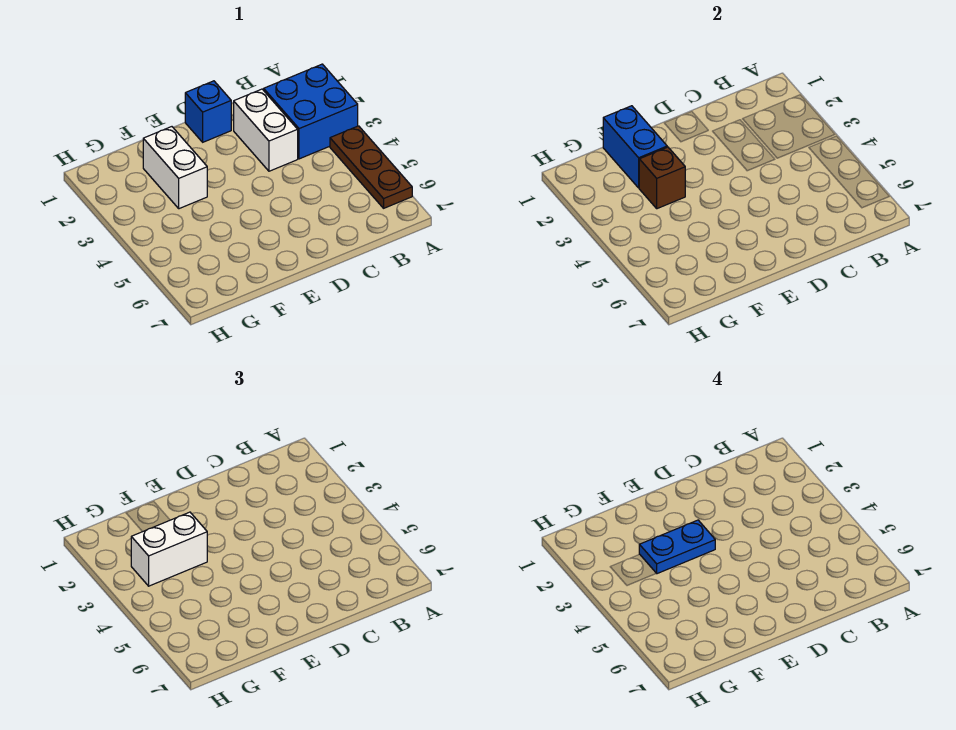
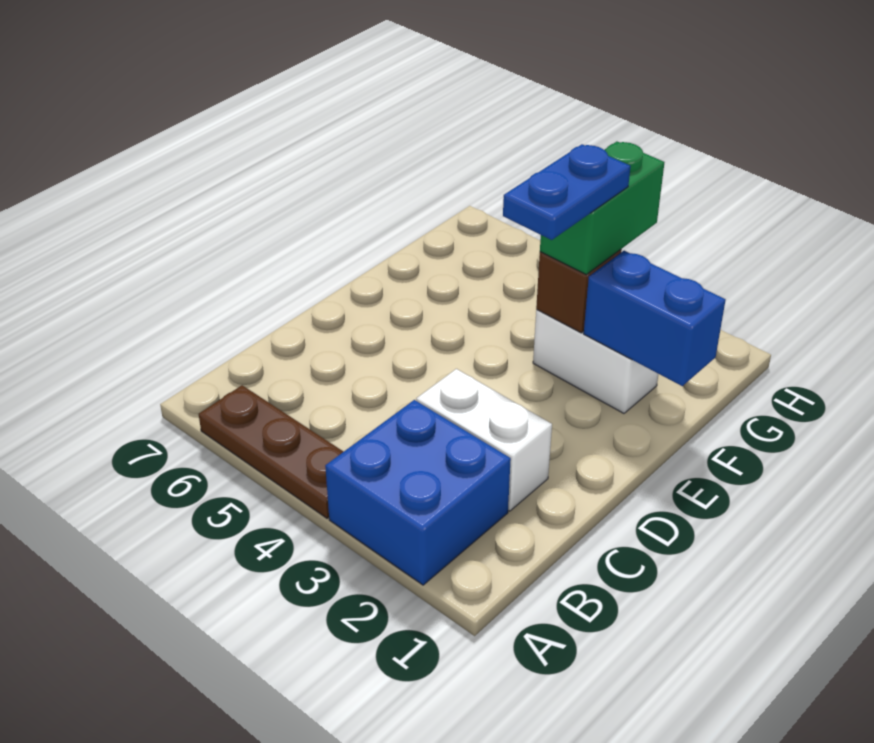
blue 1x1 brick [185,81,231,142] -> none
white 1x2 brick [131,512,207,586] -> green 1x2 brick [540,142,665,274]

